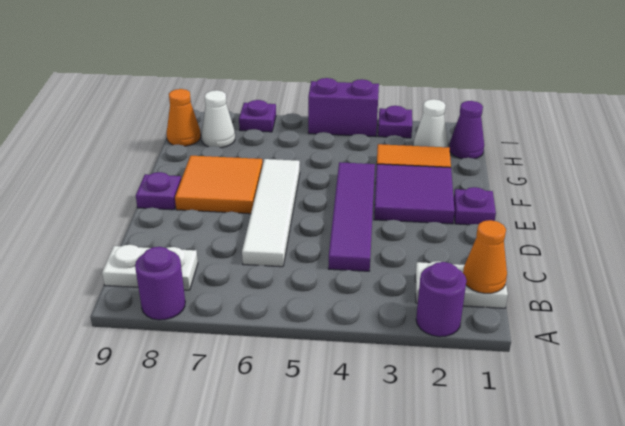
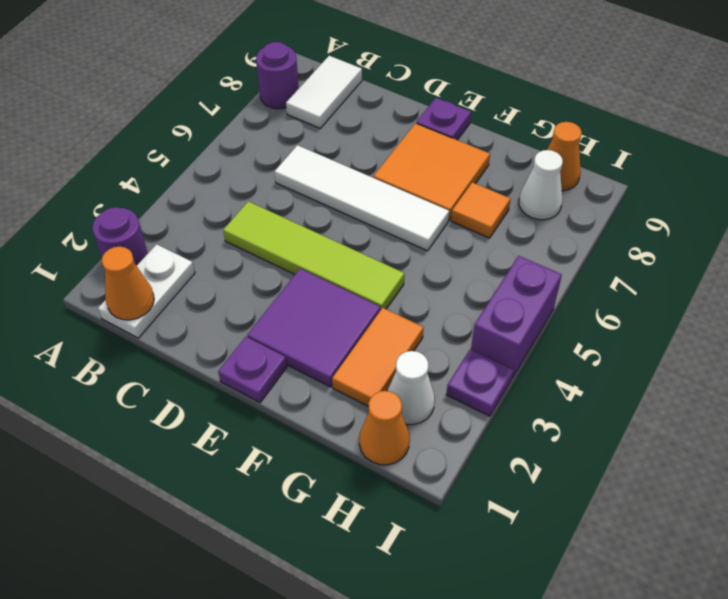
white 1x2 plate [102,245,198,290] -> white 1x2 tile [286,56,362,128]
purple 1x4 tile [328,162,375,271] -> lime 1x4 tile [223,201,404,310]
none -> orange 1x1 tile [451,182,510,238]
purple 1x1 cone [449,101,484,159] -> orange 1x1 cone [359,391,410,465]
purple 1x1 plate [239,100,276,132] -> none

